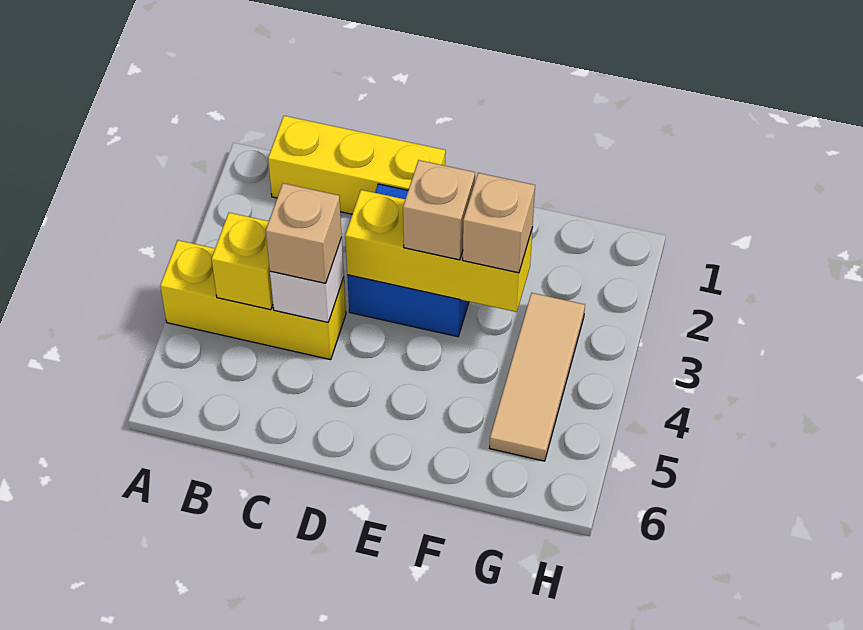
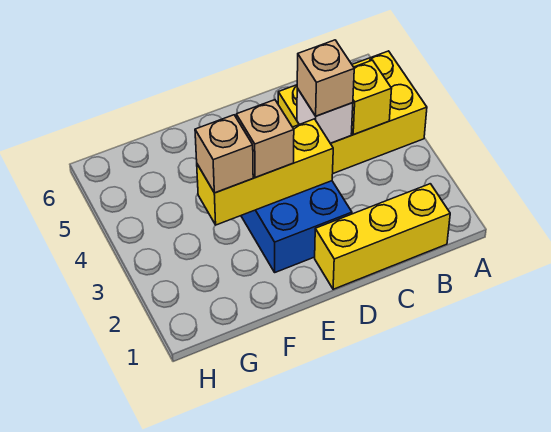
yellow 1x3 brick [160,240,346,360] -> yellow 2x3 brick [278,51,427,173]
tan 1x3 tile [490,293,585,461] -> none

